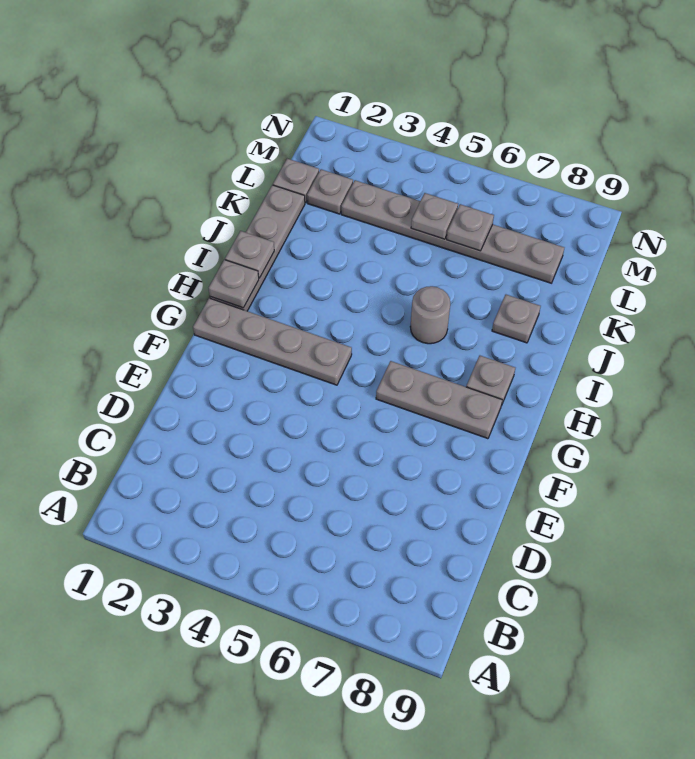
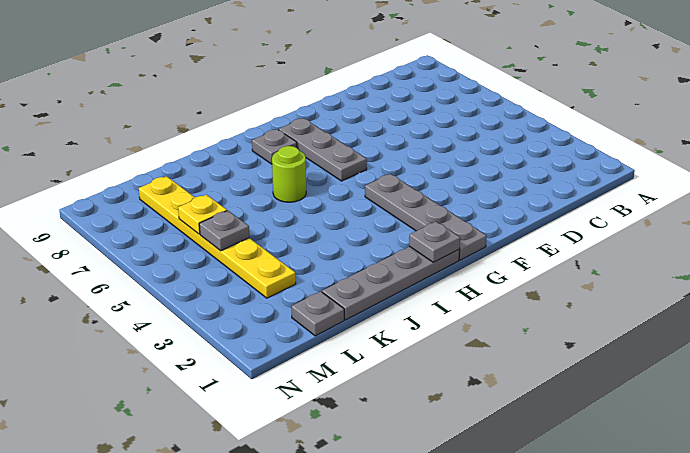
grey 1x1 plate [225,231,274,278] -> none
grey 1x1 round brick [410,286,450,344] -> lime 1x1 round brick [272,146,306,202]
grey 1x1 plate [492,295,541,343] -> none
grey 1x1 plate [307,169,353,214] -> none
grey 1x6 plate [341,180,564,283] -> yellow 1x6 plate [139,176,296,298]
grey 1x1 plate [447,204,494,251] -> yellow 1x1 plate [178,195,227,234]

